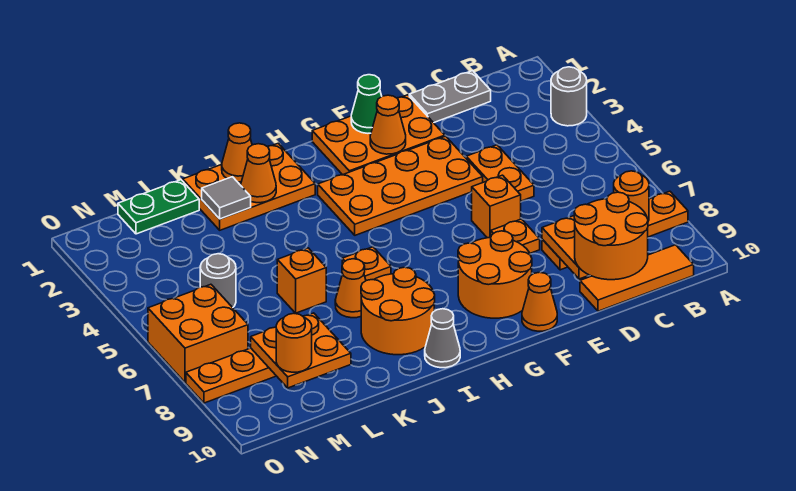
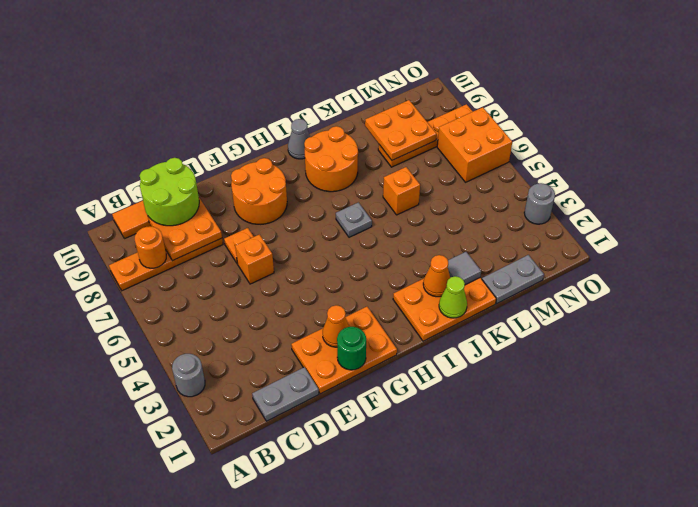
orange 2x2 round brick [574,192,648,280] -> lime 2x2 round brick [140,158,199,226]
orange 1x2 plate [466,145,534,201] -> none
orange 2x4 plate [318,136,483,235] -> none
green 1x1 cone [351,75,382,133] -> green 1x1 round brick [337,327,366,370]
orange 1x1 cone [522,272,557,331] -> none
orange 1x1 plate [342,247,391,280] -> grey 1x1 plate [336,202,372,237]
orange 1x1 cone [222,123,252,182] -> lime 1x1 cone [439,276,467,318]
orange 1x1 cone [335,259,366,318] -> none
green 1x2 plate [118,180,199,234] -> grey 1x2 plate [482,255,544,304]
grey 1x1 round brick [200,254,236,308] -> grey 1x1 round brick moved to [524,183,555,224]
orange 1x1 round brick [276,314,312,372] -> none

